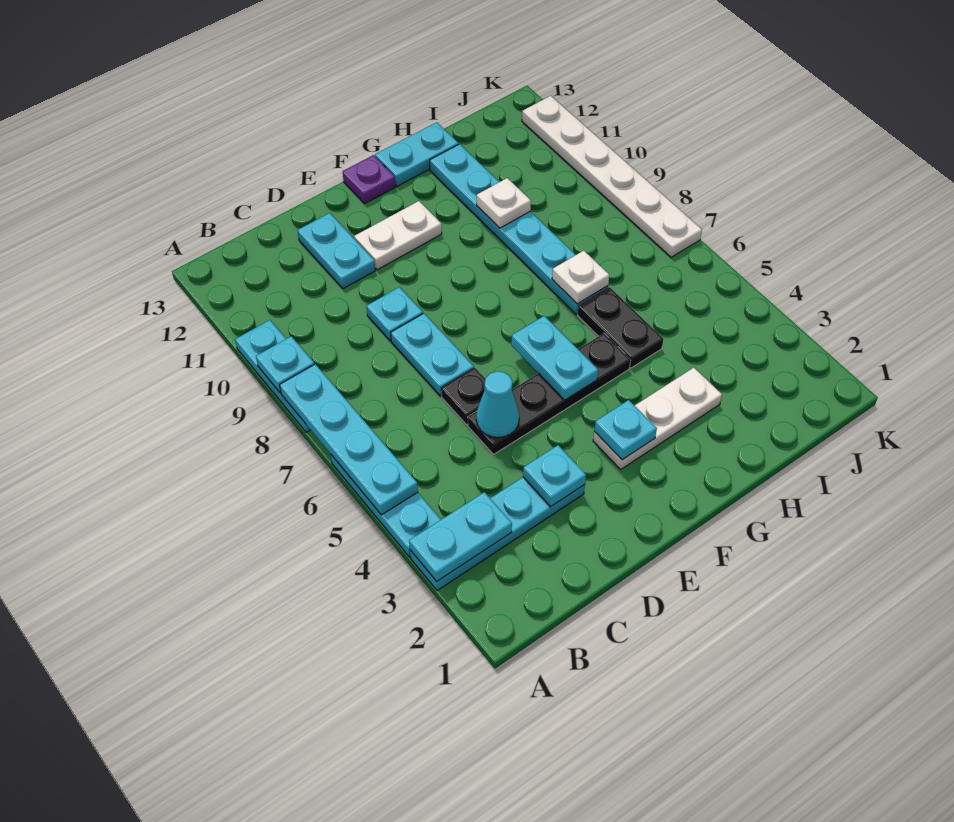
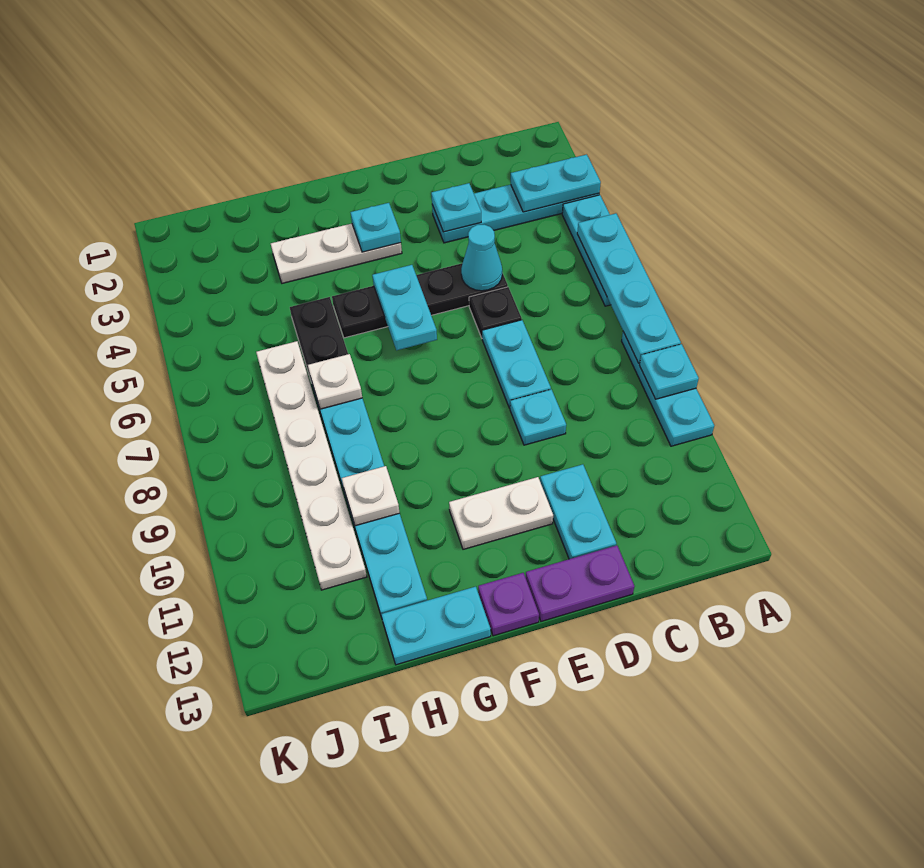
none -> purple 1x2 plate [526,545,635,621]
white 1x6 plate [522,96,702,257] -> white 1x6 plate moved to [256,341,367,590]

